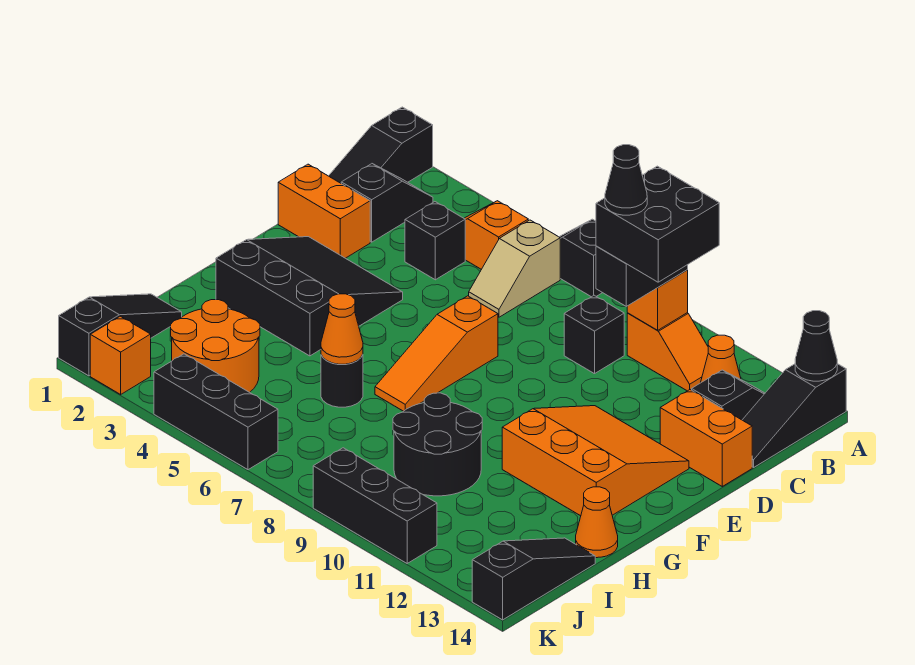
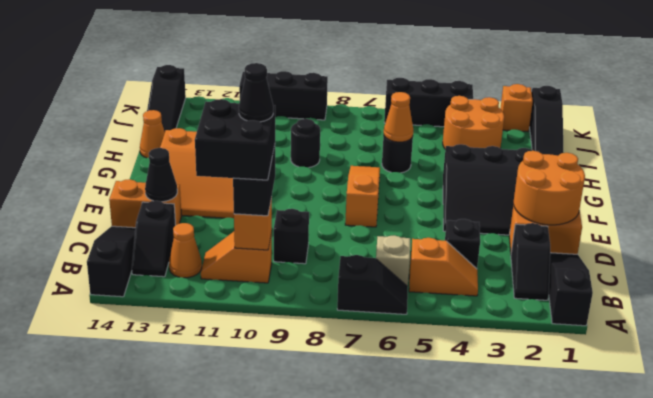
black 1x1 cone [795,311,837,381] -> black 1x1 cone moved to [145,148,177,202]
none -> orange 2x2 round brick [514,151,585,225]
black 2x2 round brick [393,393,482,496] -> black 1x1 round brick [291,119,320,168]

